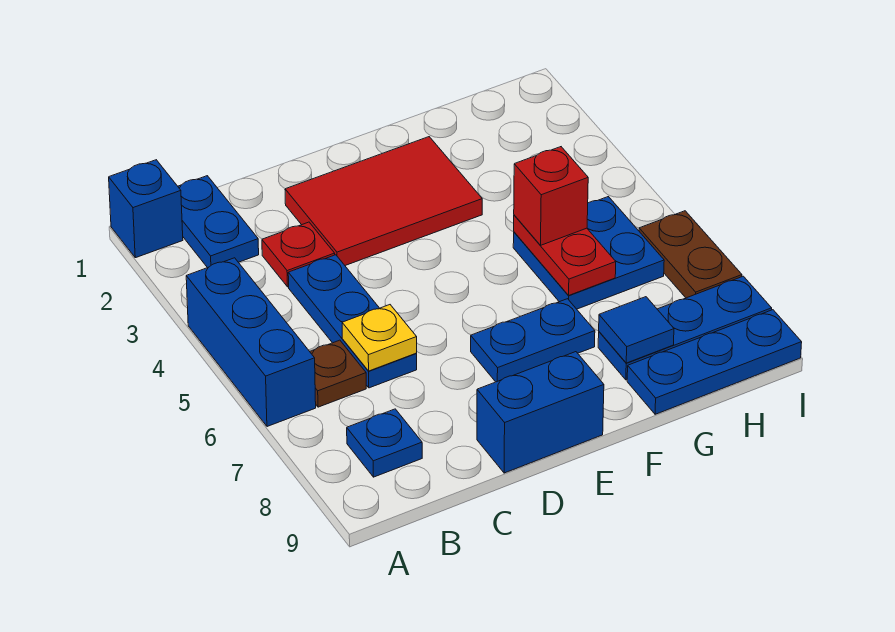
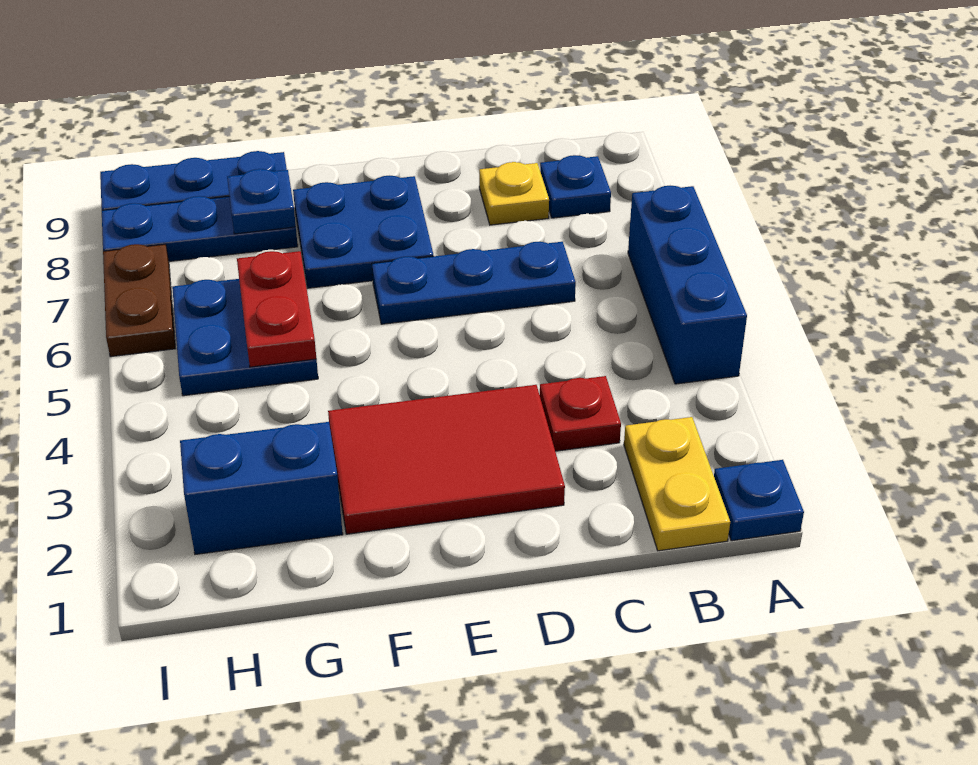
blue 1x1 brick [109,160,183,258] -> blue 1x1 plate [714,460,804,541]
blue 1x2 plate [178,176,259,268] -> yellow 1x2 plate [624,417,730,551]
brown 1x1 plate [310,340,366,407] -> none
blue 1x3 plate [288,255,417,388] -> blue 1x3 plate turned to [372,242,576,324]
yellow 1x1 plate [342,305,417,371] -> yellow 1x1 plate moved to [479,162,549,225]
blue 1x2 brick [477,352,604,473] -> blue 1x2 brick moved to [180,422,343,554]
blue 1x2 plate [471,299,595,382] -> blue 2x2 plate [293,176,433,288]
red 1x1 brick [514,147,588,245] -> none
blue 1x1 tile [599,297,674,363] -> blue 1x1 plate [227,169,296,234]

